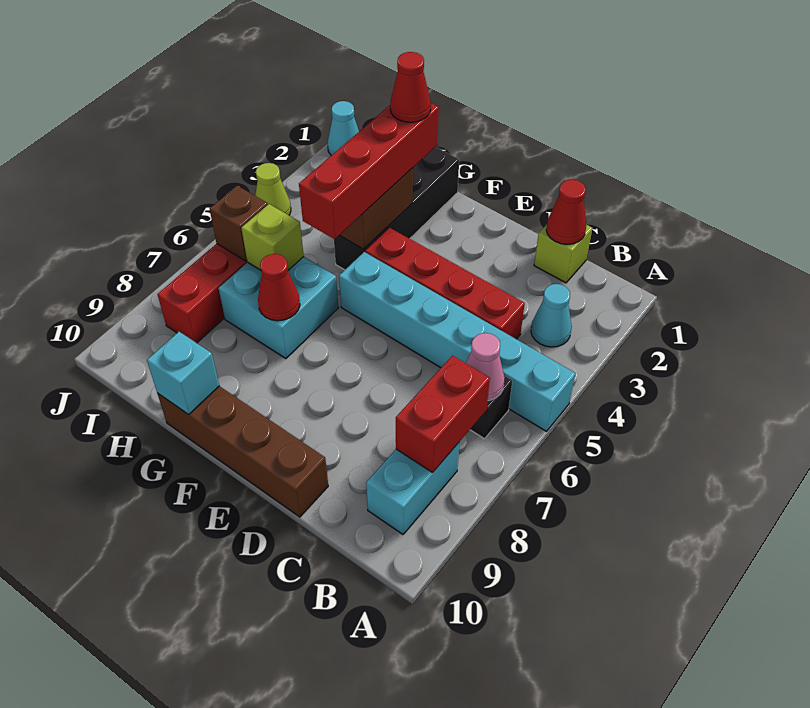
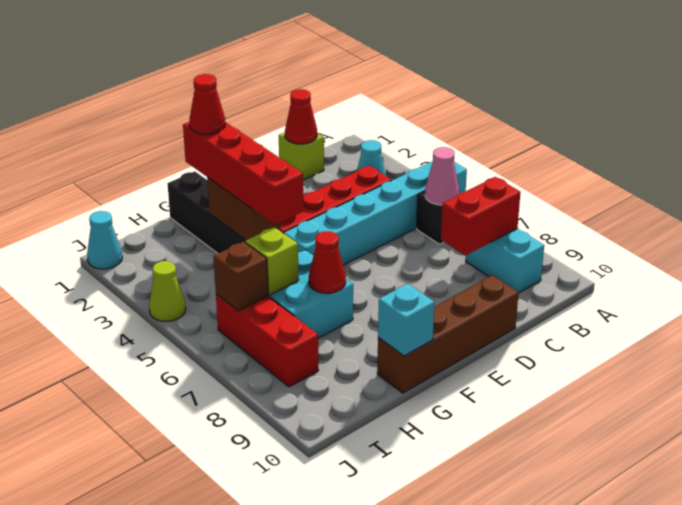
red 1x2 brick [396,356,490,473] -> red 1x2 brick turned to [441,177,520,256]

